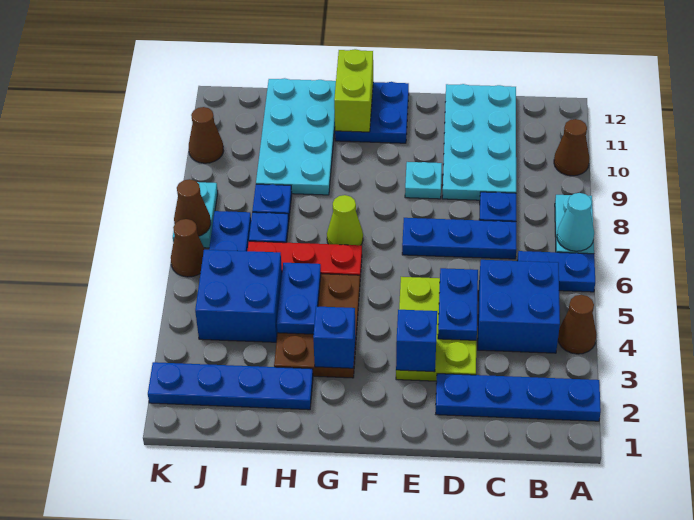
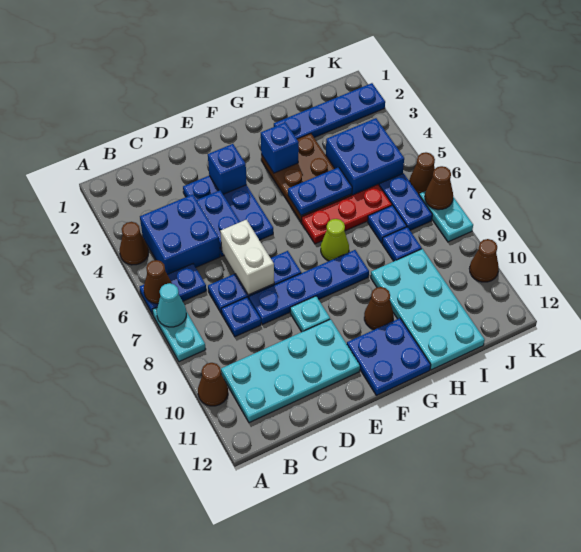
blue 1x4 plate [436,374,601,421] -> blue 1x4 plate moved to [249,250,369,324]
none -> brown 1x1 cone [144,260,172,304]
cyan 2x4 plate [442,84,516,200] -> cyan 2x4 plate turned to [221,319,360,423]
lime 2x3 plate [396,277,476,381] -> blue 2x3 plate [183,176,273,256]
none -> white 1x2 brick [220,220,274,295]
none -> brown 1x1 cone [364,287,394,330]
lime 1x2 brick [334,49,373,132] -> none
blue 1x2 plate [277,263,321,334] -> blue 1x2 plate turned to [288,167,352,215]

